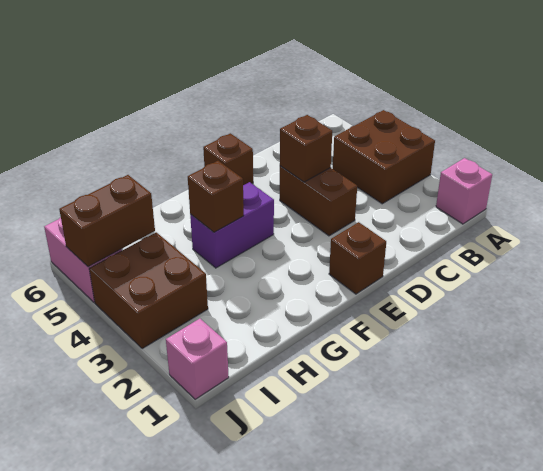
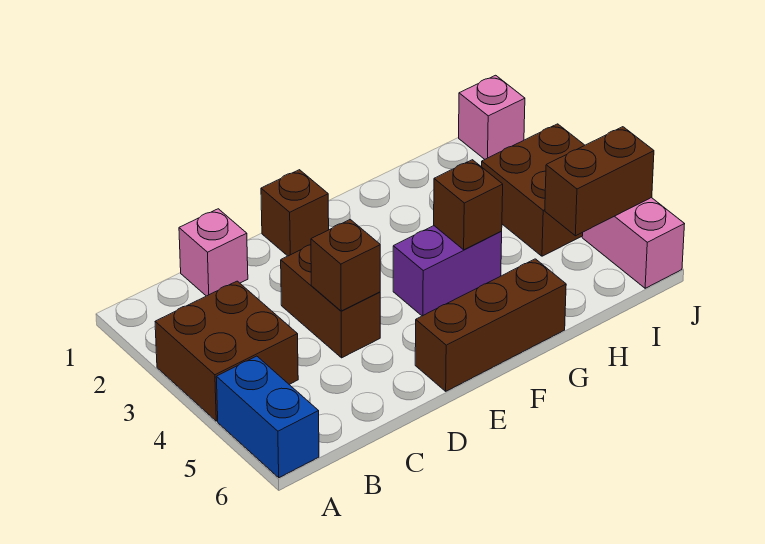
pink 1x1 brick [436,158,492,224] -> pink 1x1 brick moved to [179,209,248,296]
none -> blue 1x2 brick [216,356,319,478]
brown 1x1 brick [203,133,253,185] -> brown 1x3 brick [415,259,566,391]

